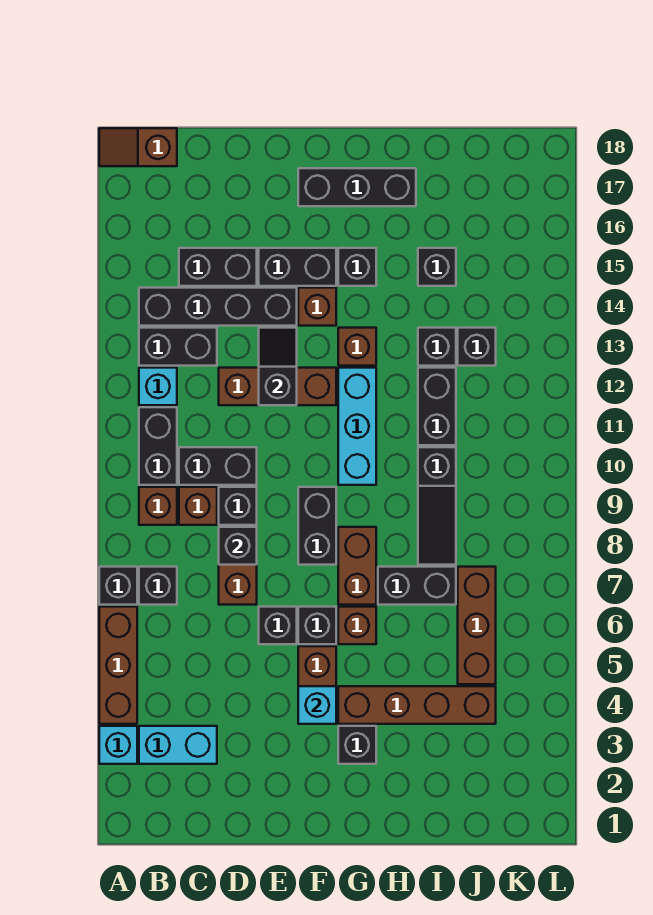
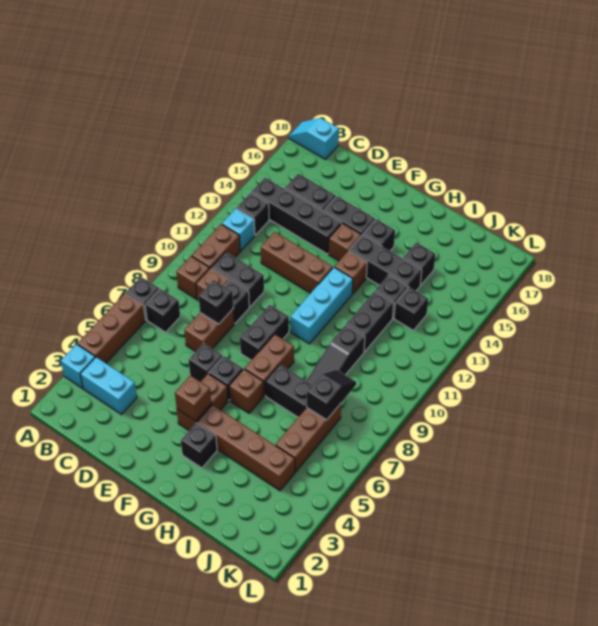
brown 1x2 slope [99,128,177,166] -> cyan 1x2 slope [289,118,339,159]
black 1x2 brick [139,407,177,485] -> brown 1x2 brick [192,224,240,268]
black 1x2 brick [139,328,217,366] -> black 1x1 brick [237,193,269,235]
black 1x2 slope [259,328,297,405] -> black 1x2 slope moved to [307,370,356,420]
cyan 1x1 brick [298,686,336,724] -> brown 1x1 brick [175,375,211,421]
black 1x3 brick [298,168,416,206] -> black 1x3 brick moved to [349,235,422,291]

